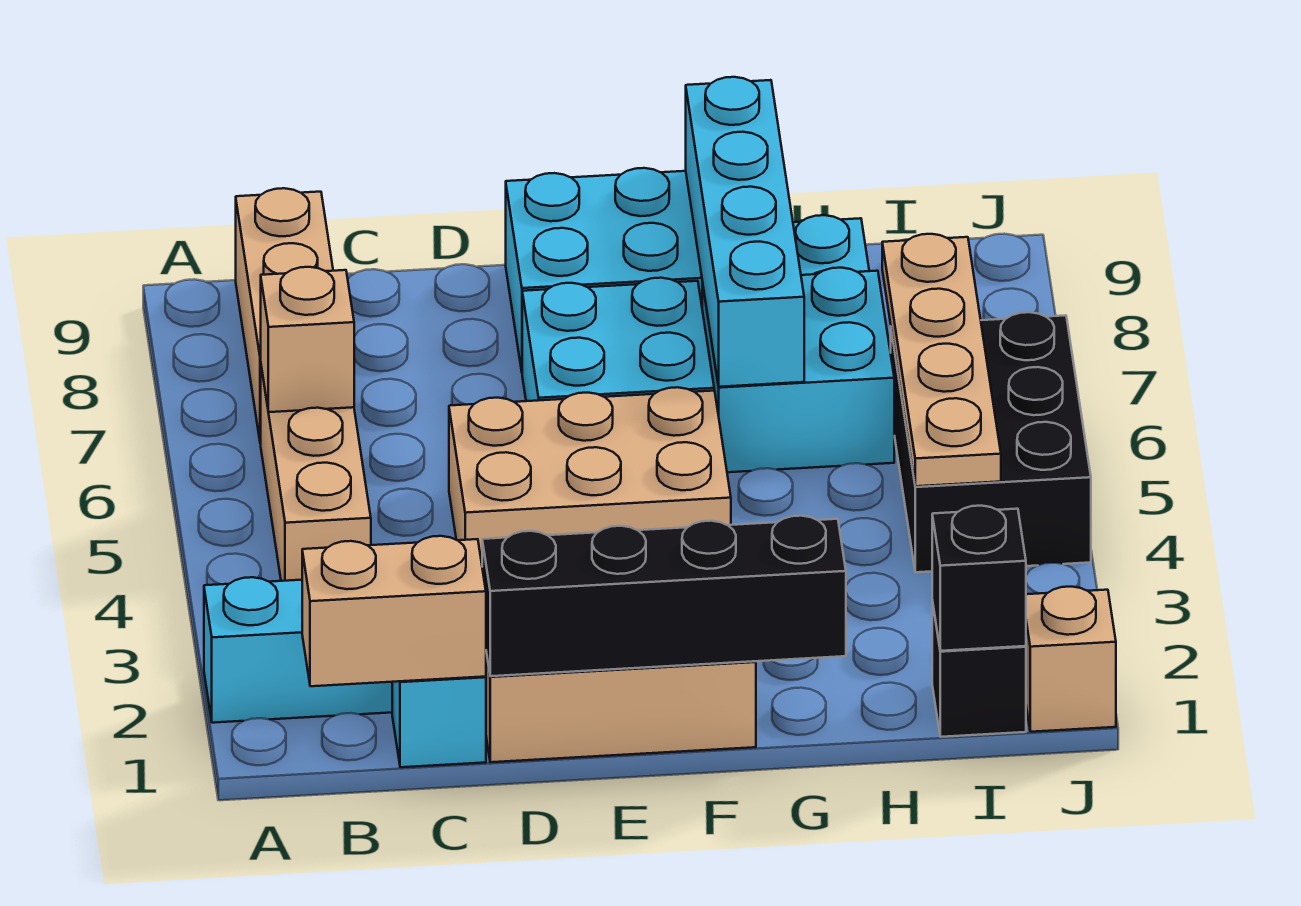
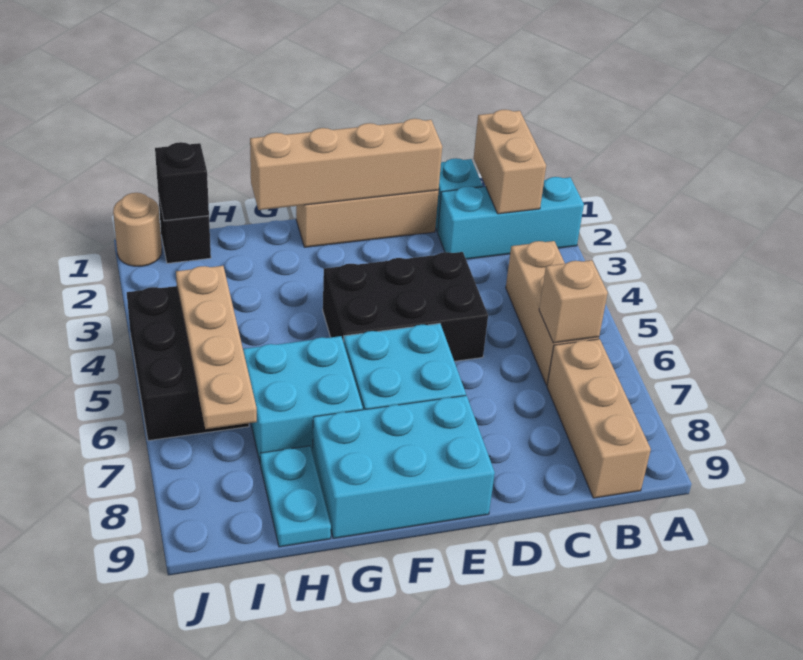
tan 1x2 brick [302,536,486,686] -> tan 1x2 brick turned to [474,110,546,214]
black 1x4 brick [482,516,846,676] -> tan 1x4 brick [250,119,442,210]
tan 2x3 brick [449,387,731,563] -> black 2x3 brick [323,252,488,361]
cyan 1x4 brick [686,77,804,387] -> none
tan 1x1 brick [1026,587,1116,732] -> tan 1x1 round brick [113,193,162,266]

